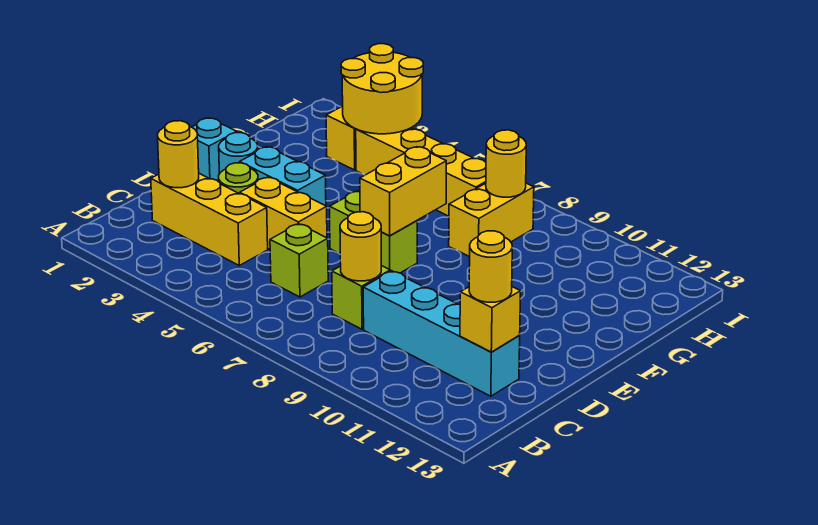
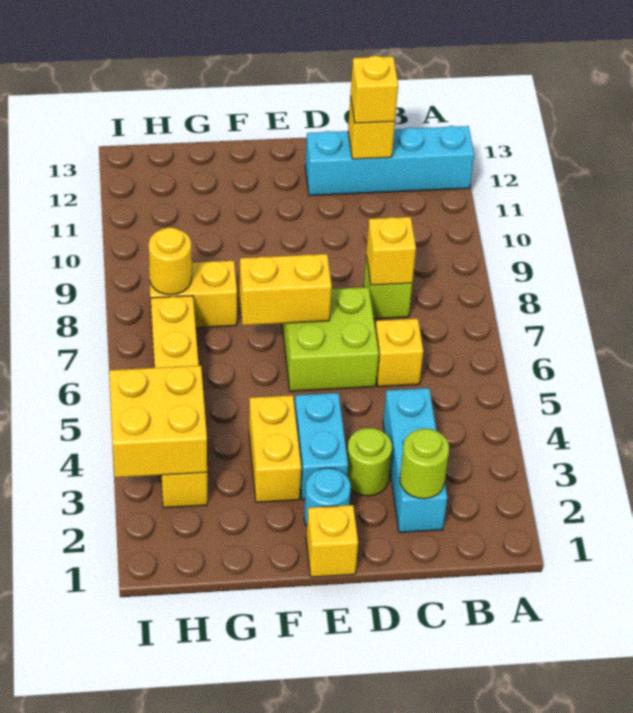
yellow 1x3 brick [151,173,268,265] -> cyan 1x3 brick [383,388,447,532]
yellow 1x1 round brick [158,121,199,188] -> lime 1x1 round brick [400,429,449,499]
lime 1x1 brick [270,224,328,297] -> yellow 1x1 brick [375,319,423,387]
yellow 1x1 round brick [340,212,381,281] -> yellow 1x1 brick [366,217,416,285]
cyan 1x4 brick [363,271,520,396] -> cyan 1x4 brick turned to [305,126,474,195]
yellow 1x1 round brick [469,231,512,302] -> yellow 1x1 brick [351,56,398,123]
yellow 1x2 brick [240,177,327,249] -> yellow 1x2 brick moved to [249,395,301,502]
cyan 1x1 brick [192,118,237,182] -> yellow 1x1 brick [306,505,358,577]
lime 1x2 brick [329,191,417,273] -> lime 2x2 brick [282,287,379,391]
yellow 2x2 round brick [341,44,423,134] -> yellow 2x2 brick [109,365,207,478]

